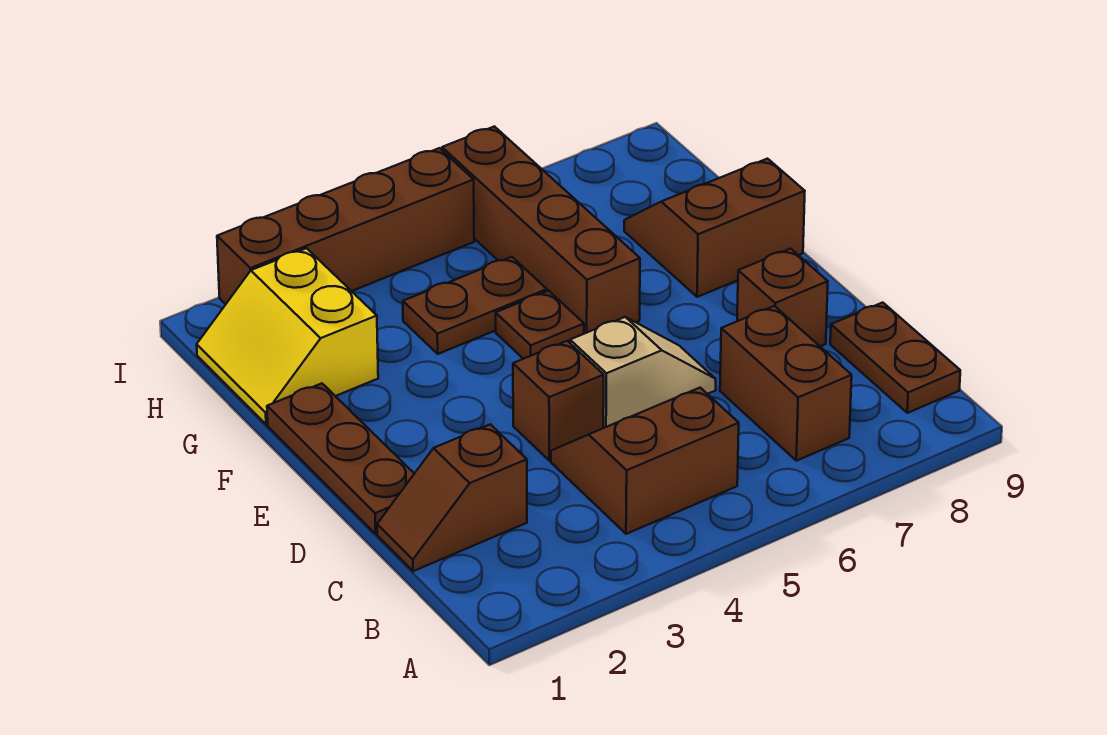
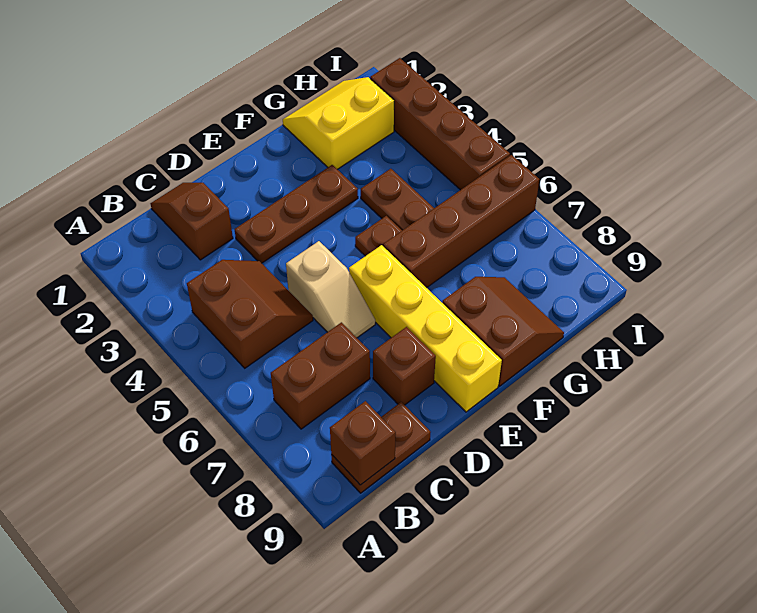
brown 1x3 plate [267,383,414,534] -> brown 1x3 plate moved to [235,165,358,263]
brown 1x1 brick [513,341,604,460] -> brown 1x1 brick moved to [330,401,396,485]
none -> yellow 1x4 brick [349,245,502,412]

